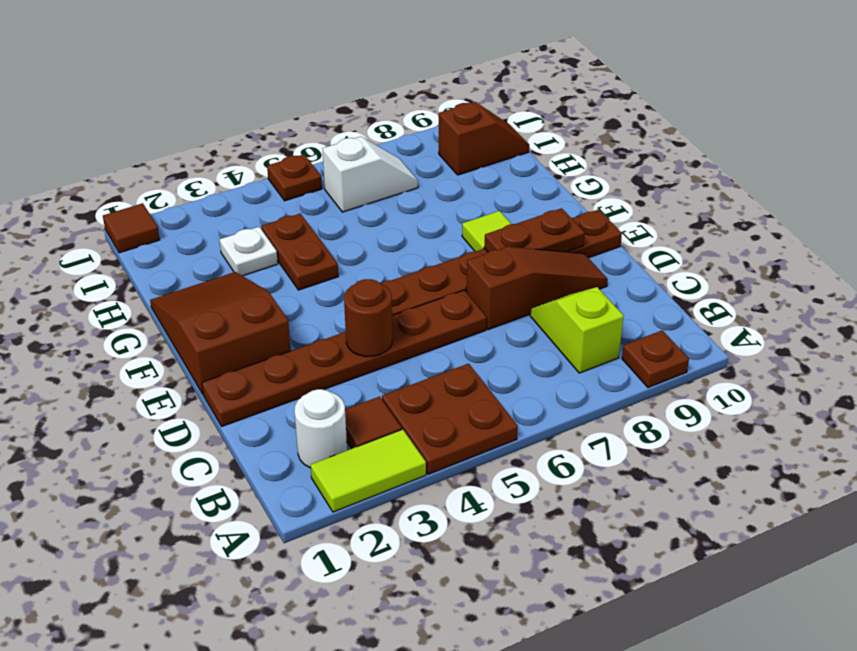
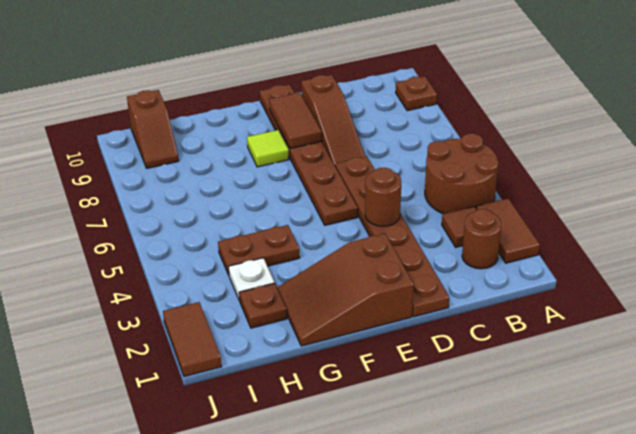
lime 1x2 tile [311,429,426,512] -> brown 1x2 tile [476,198,540,263]
brown 2x2 plate [382,364,518,474] -> brown 2x2 round brick [425,133,498,214]
white 1x1 round brick [294,389,347,468] -> brown 1x1 round brick [462,209,501,269]
lime 1x2 slope [530,287,624,373] -> none
brown 1x3 slope [466,247,608,330] -> brown 1x3 slope turned to [301,75,365,165]
brown 1x2 plate [484,208,585,252] -> brown 1x2 tile [269,92,322,149]
white 1x2 slope [322,137,418,212] -> none
brown 1x2 slope [439,102,529,175] -> brown 1x2 slope turned to [127,90,179,168]
brown 1x1 tile [103,203,160,253] -> brown 1x2 tile [163,302,222,377]
brown 1x1 plate [267,154,322,201] -> brown 1x1 plate moved to [239,283,287,328]

